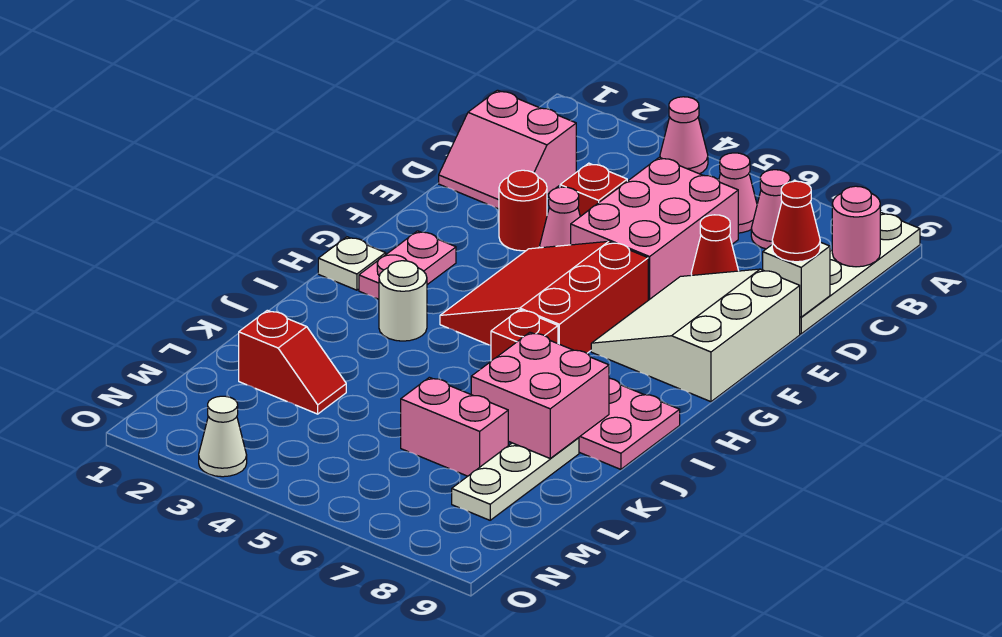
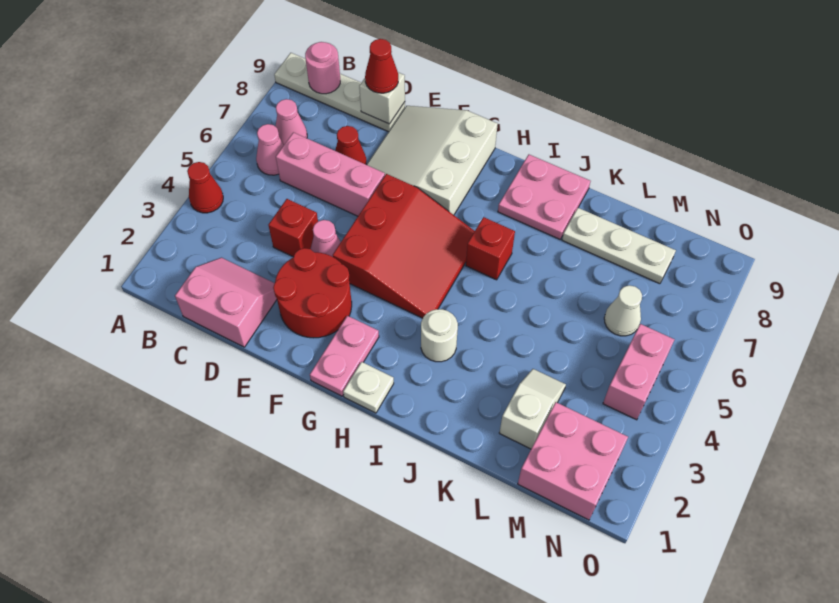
pink 1x1 cone [660,97,708,174] -> red 1x1 cone [187,162,223,213]
pink 2x2 slope [439,90,576,209] -> pink 2x2 slope turned to [175,258,277,347]
pink 2x3 brick [571,157,738,300] -> pink 1x3 brick [276,132,385,216]
red 1x1 round brick [499,170,547,251] -> red 2x2 round brick [273,248,352,338]
white 3x3 slope [591,269,800,402] -> white 3x3 slope turned to [367,106,498,215]
red 3x3 slope [440,241,648,353] -> red 3x3 slope turned to [333,174,475,318]
pink 1x2 plate [359,231,456,299] -> pink 1x2 plate turned to [310,316,379,396]
pink 2x2 brick [471,332,609,459] -> pink 2x2 brick moved to [518,402,628,520]
red 1x2 slope [239,310,346,414] -> white 1x2 slope [499,369,566,449]
pink 1x2 brick [401,377,508,476] -> pink 1x2 brick moved to [603,324,675,420]
white 1x1 cone [199,396,247,477] -> white 1x1 cone moved to [604,285,642,336]

